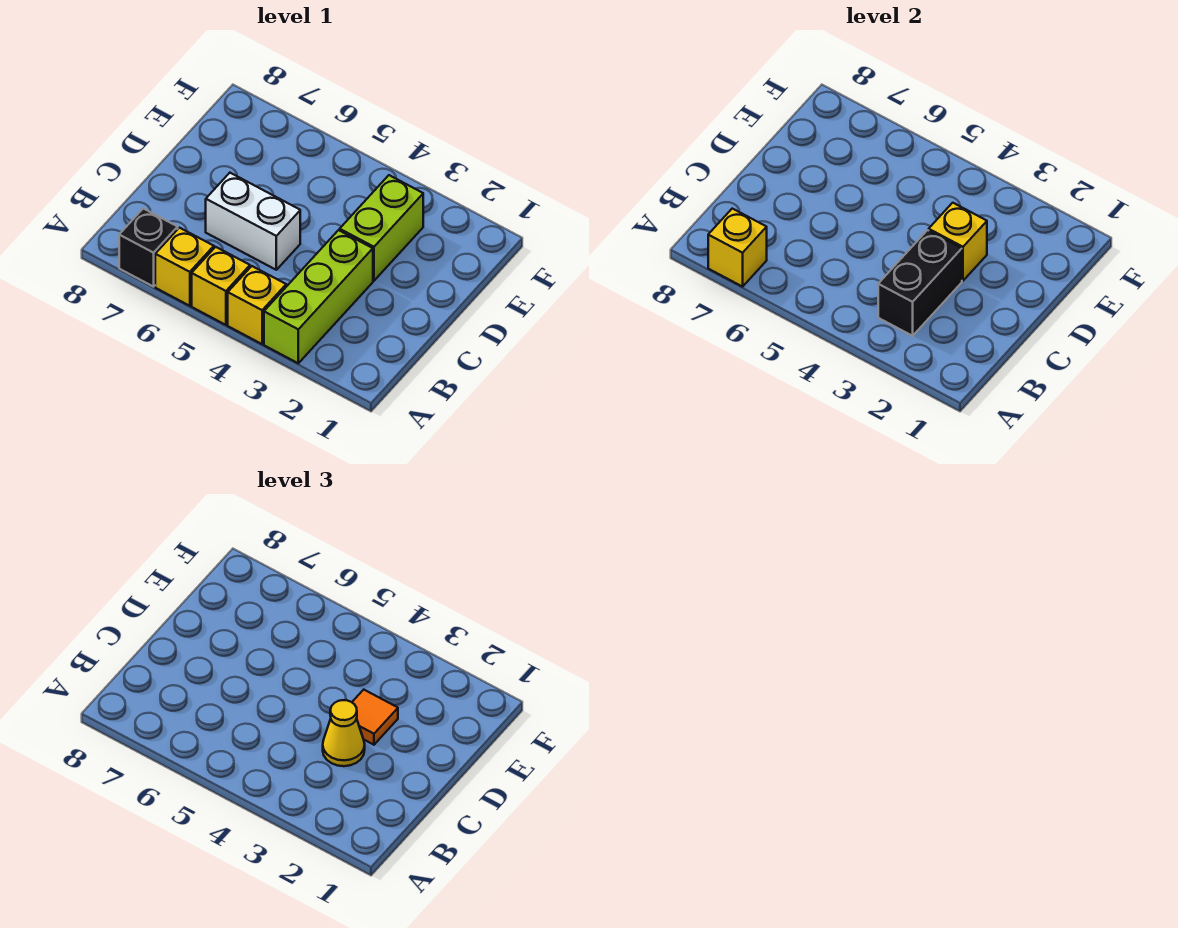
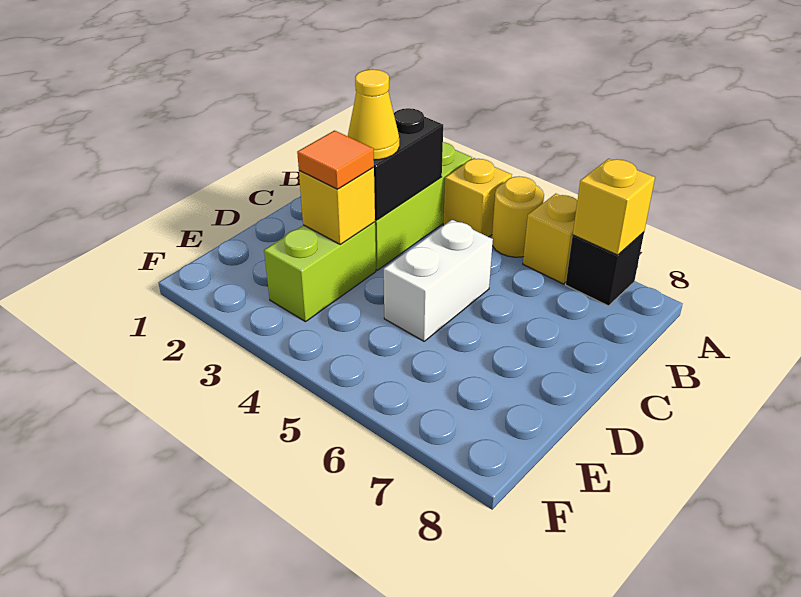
yellow 1x1 brick [192,247,250,325] -> yellow 1x1 round brick [492,176,544,257]
white 1x2 brick [206,173,300,270] -> white 1x2 brick turned to [384,220,493,341]

